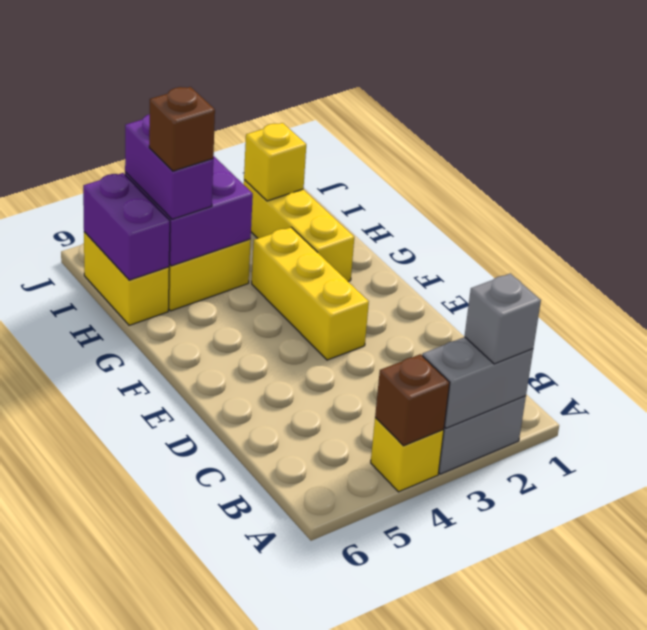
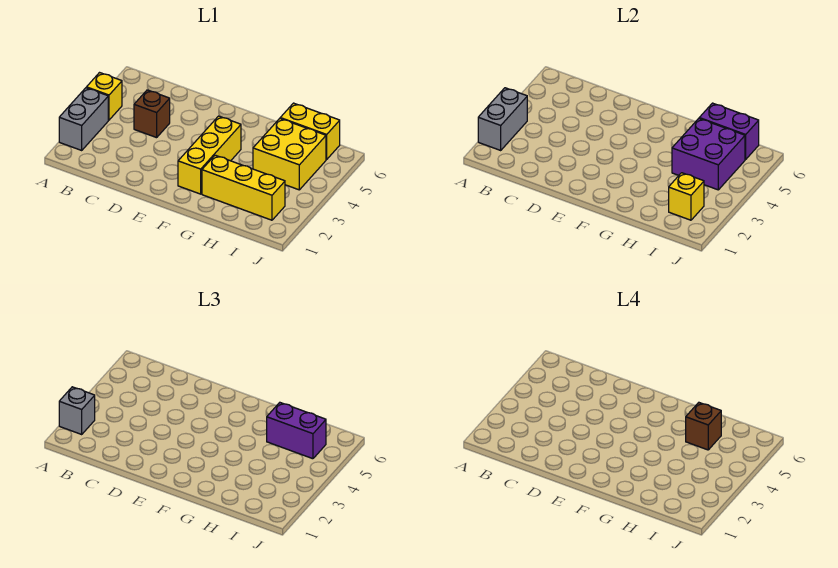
brown 1x1 brick [375,354,450,446] -> brown 1x1 brick moved to [134,90,170,138]
yellow 1x3 brick [252,227,369,360] -> yellow 1x3 brick turned to [178,116,241,194]

